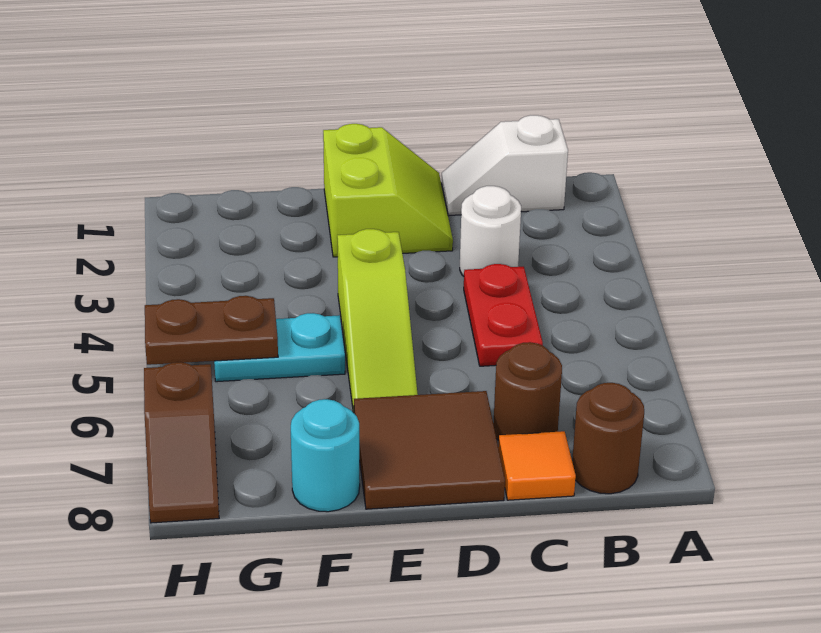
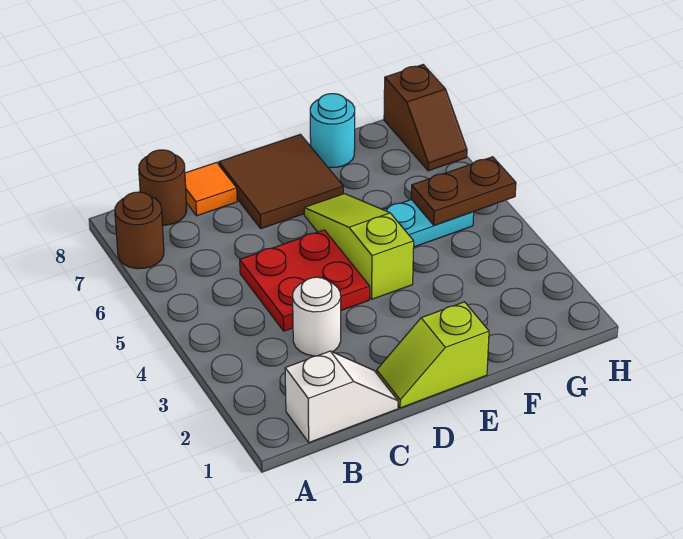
red 1x2 plate [464,264,543,366] -> red 2x2 plate [240,230,370,331]
brown 1x1 round brick [493,342,562,441] -> brown 1x1 round brick moved to [115,192,164,269]
lime 2x2 slope [323,124,453,257] -> lime 1x2 slope [377,302,489,408]
brown 1x2 slope [144,362,219,523] -> brown 1x2 slope turned to [384,65,467,171]

